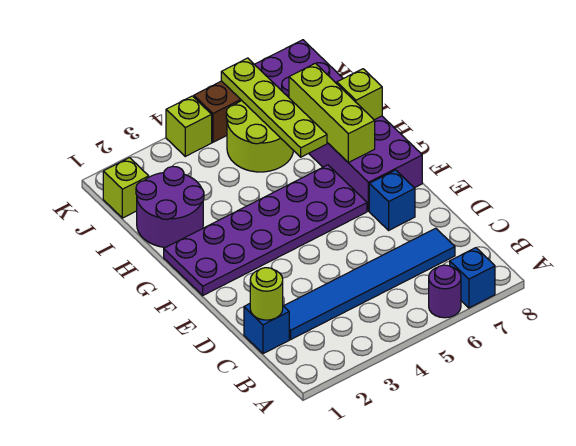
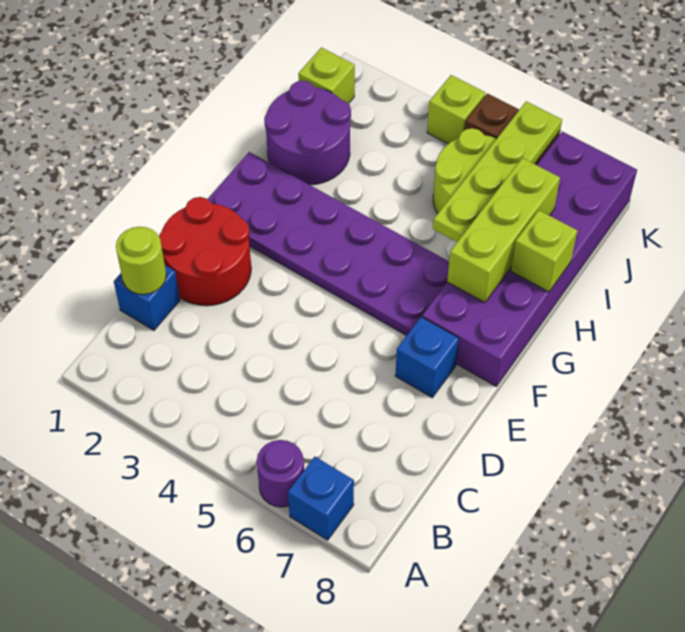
blue 1x6 tile [284,228,455,339] -> none
none -> red 2x2 round brick [159,197,251,306]

